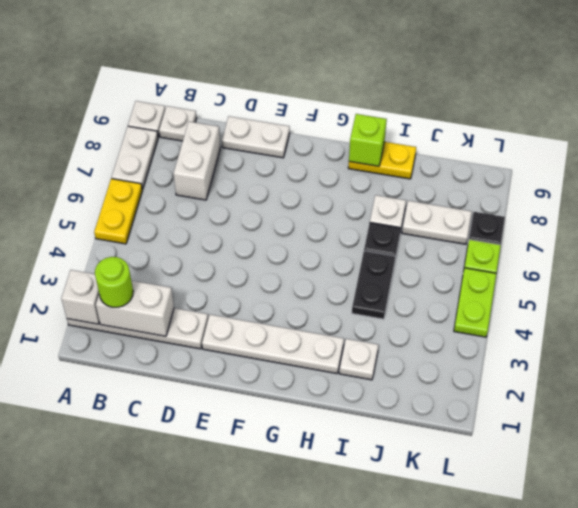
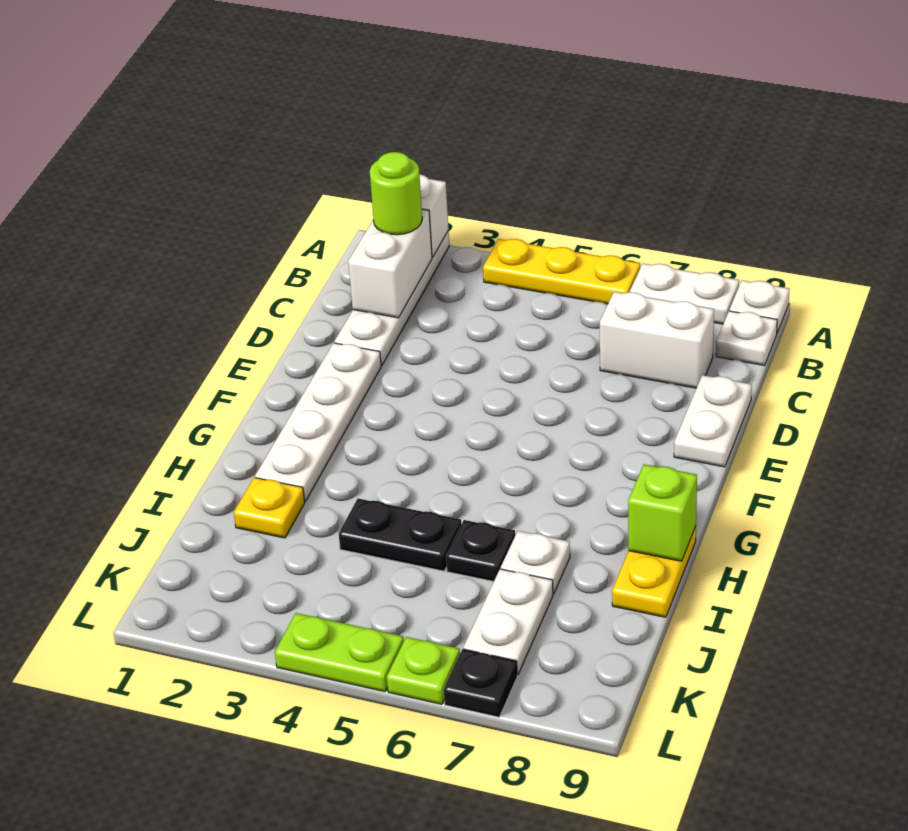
yellow 1x2 plate [94,179,142,244] -> yellow 1x3 plate [483,239,640,304]
white 1x1 plate [339,339,378,380] -> yellow 1x1 plate [234,478,305,538]

